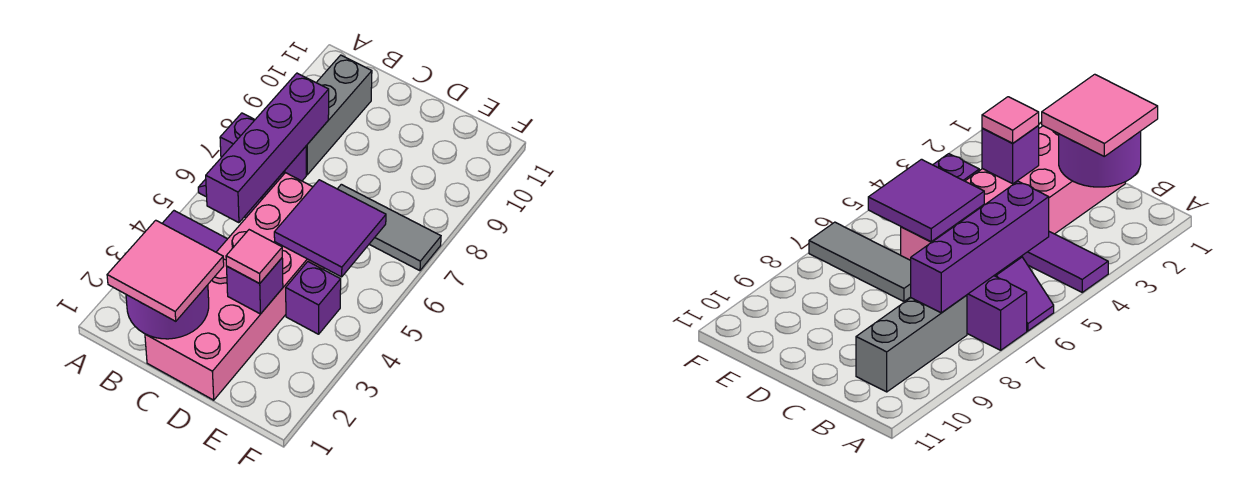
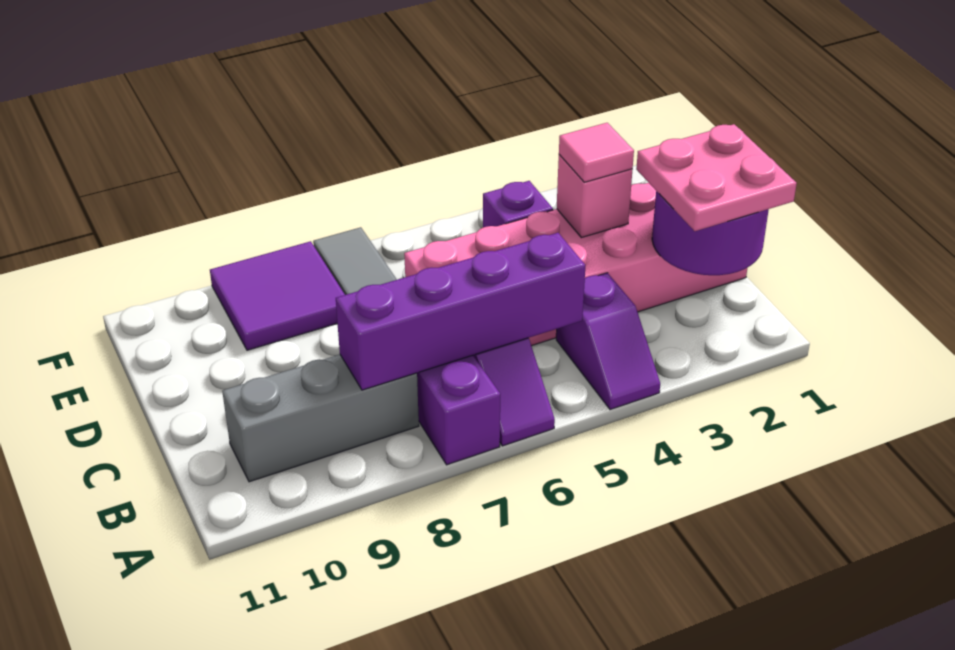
purple 1x2 tile [162,211,227,252] -> purple 1x2 slope [556,273,660,410]
pink 2x2 tile [107,220,224,321] -> pink 2x2 plate [636,124,797,231]
purple 1x1 brick [227,258,283,314] -> pink 1x1 brick [557,155,633,238]
purple 2x2 tile [274,180,386,277] -> purple 2x2 tile moved to [210,241,345,350]

